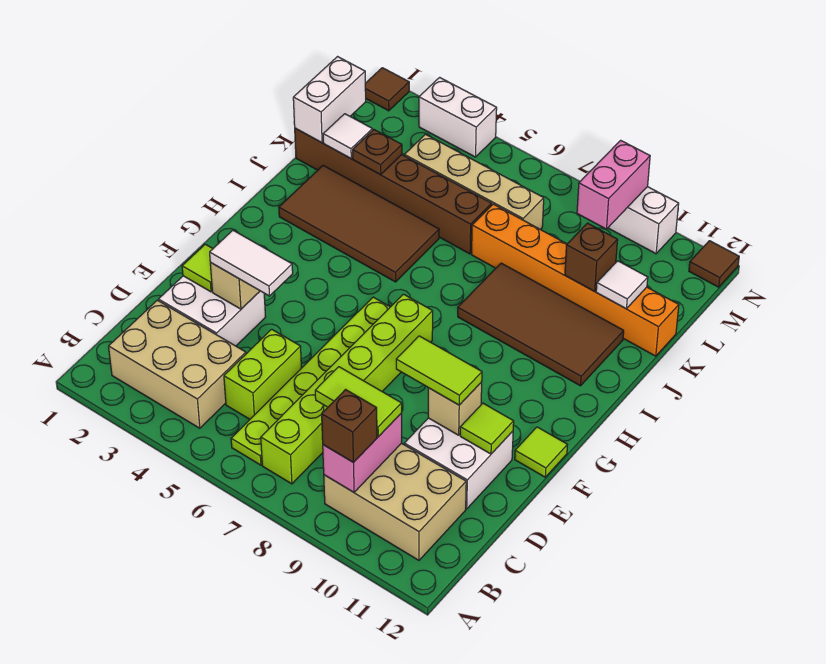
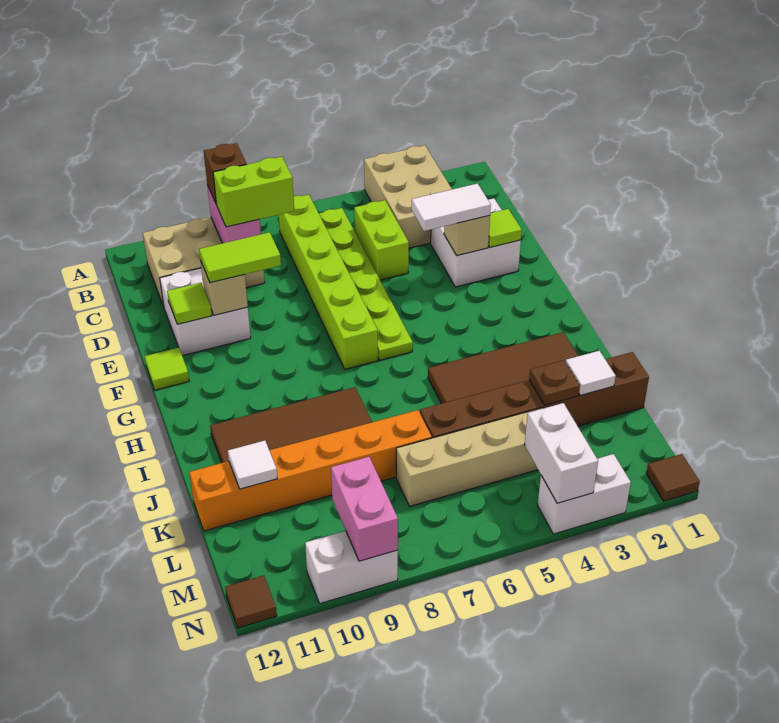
tan 2x3 brick [109,300,246,428] -> tan 2x3 brick turned to [364,145,452,248]
lime 1x2 tile [315,367,402,437] -> lime 1x2 brick [213,157,294,227]
white 1x2 brick [293,57,366,143] -> white 1x2 brick moved to [525,403,598,503]
brown 1x1 brick [565,223,618,291] -> none

